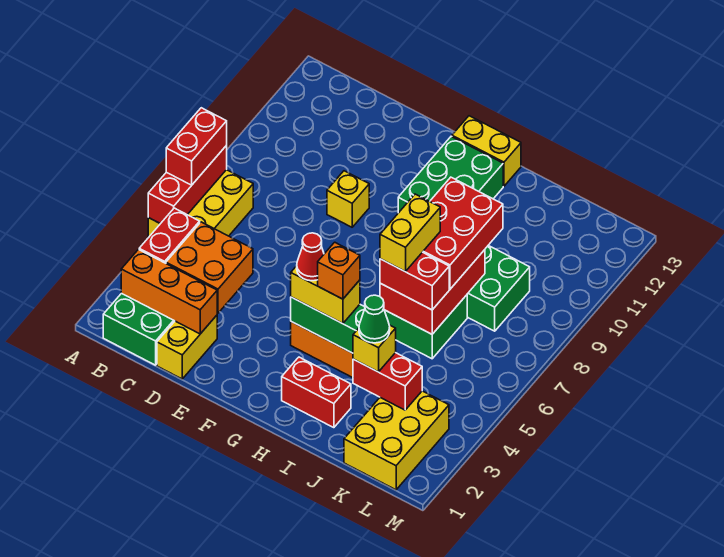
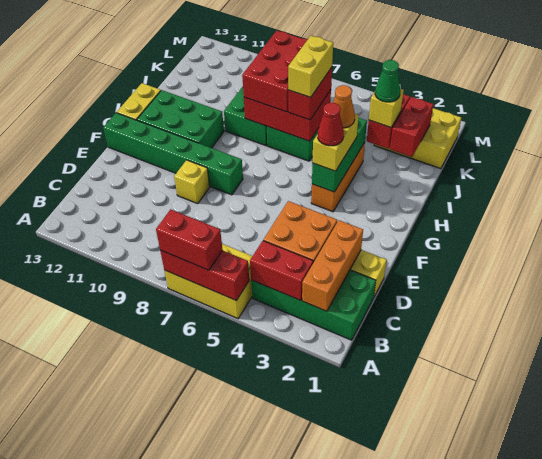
none -> green 1x6 brick [103,113,243,195]
red 1x2 brick [282,357,351,428] -> red 1x2 brick moved to [390,97,434,157]
orange 1x1 brick [318,242,360,299] -> orange 1x1 cone [333,85,355,128]
yellow 1x2 brick [380,194,440,272] -> yellow 1x2 brick turned to [288,36,333,97]
red 2x3 brick [423,177,503,289] -> red 2x3 brick turned to [242,31,308,112]

